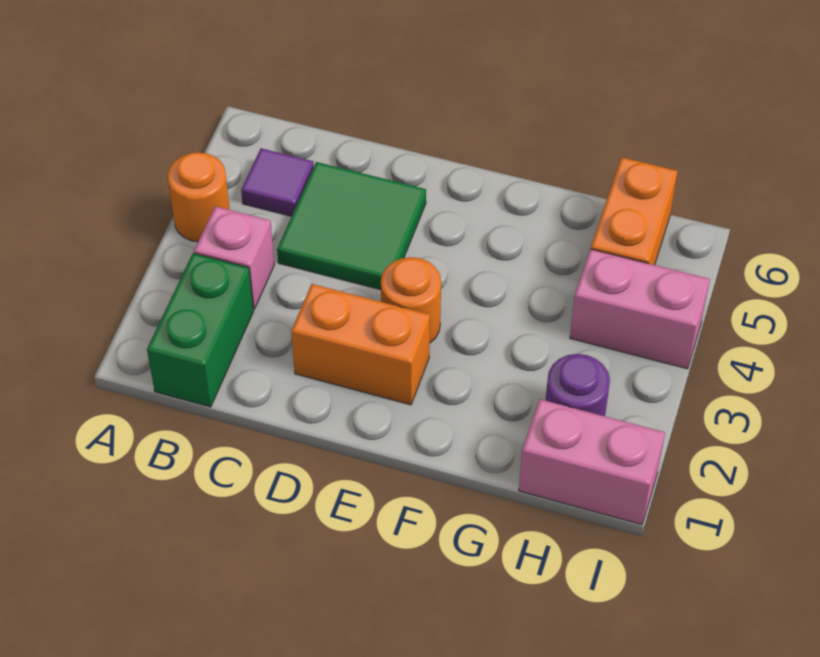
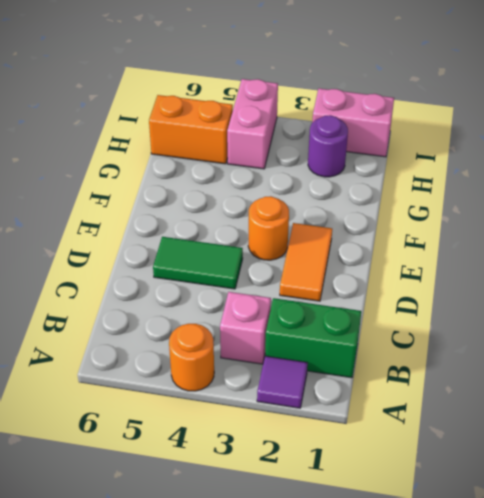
purple 1x1 tile [241,148,314,216] -> purple 1x1 tile moved to [257,356,308,408]
green 2x2 tile [277,162,426,290] -> green 1x2 tile [153,237,243,289]
orange 1x2 brick [291,284,430,405] -> orange 1x2 tile [280,223,332,301]
pink 1x2 brick [519,399,665,525] -> pink 1x2 brick turned to [312,88,394,157]

